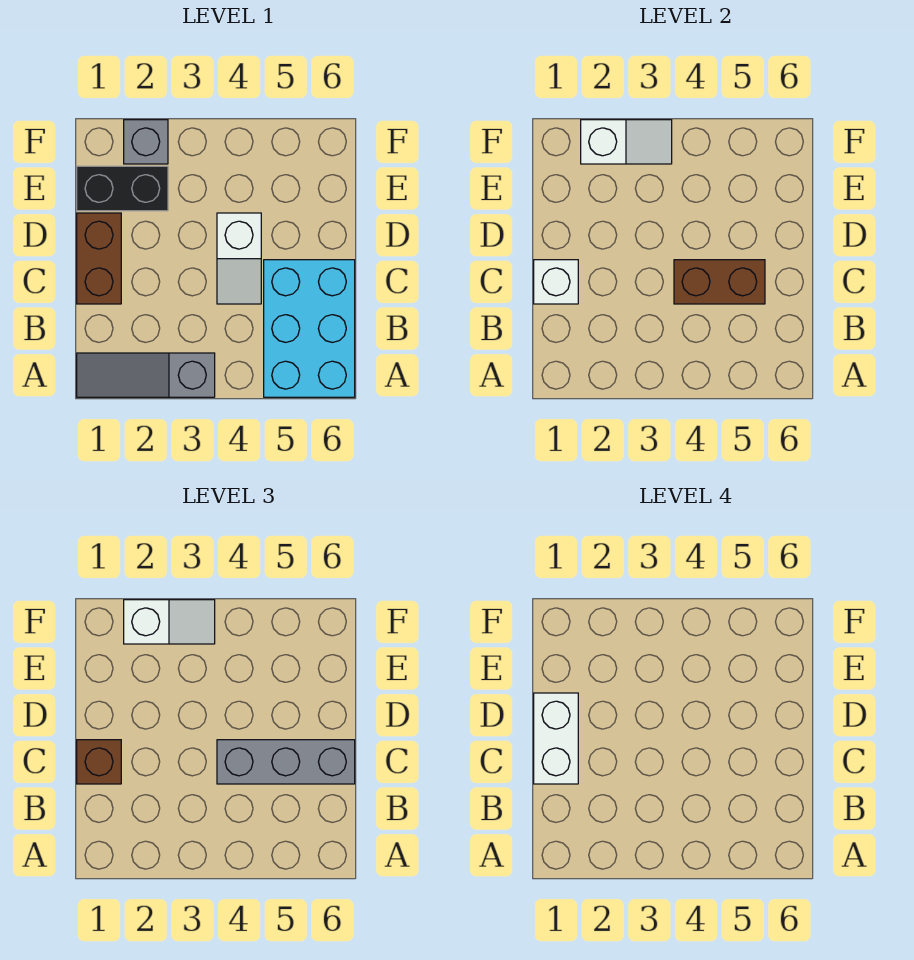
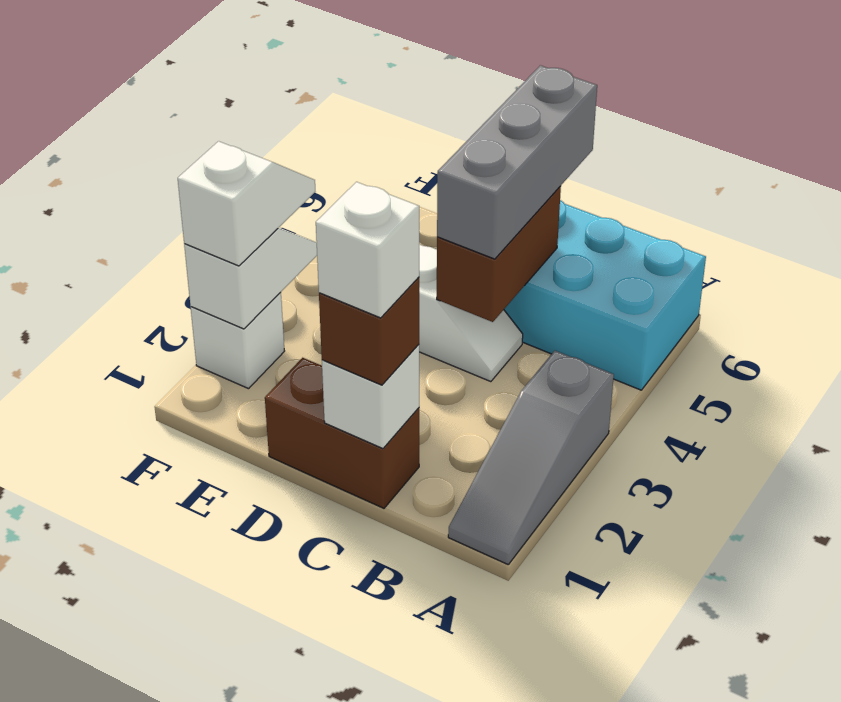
white 1x2 brick [534,693,578,784] -> white 1x1 brick [316,182,419,318]
black 1x2 brick [77,166,168,211] -> none
grey 1x1 brick [124,120,168,164] -> white 1x1 brick [191,292,284,389]

